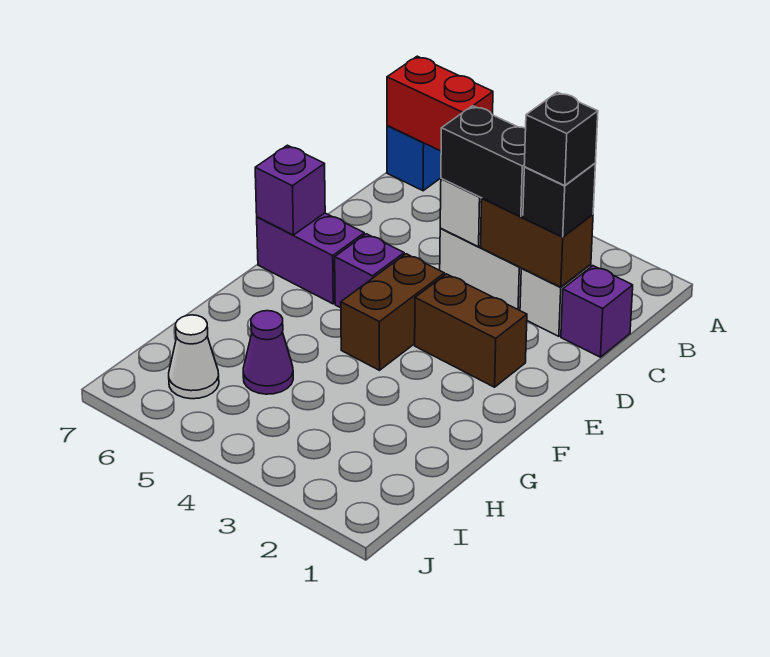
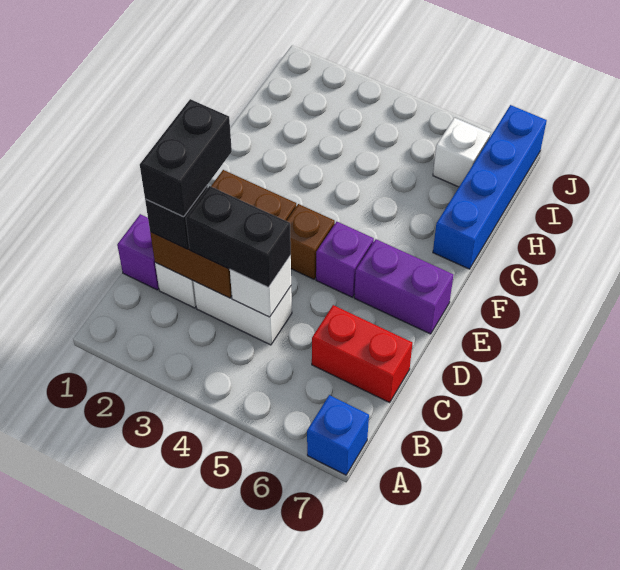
red 1x2 brick [387,56,493,151] -> red 1x2 brick moved to [312,305,412,402]
black 1x1 brick [524,92,598,185] -> black 1x2 brick [140,99,232,217]
brown 1x2 brick [341,254,445,370] -> brown 1x1 brick [287,204,335,279]
purple 1x1 brick [255,145,325,235] -> none
none -> blue 1x4 brick [433,105,547,269]
purple 1x1 cone [243,311,293,394] -> none
white 1x1 cone [169,315,219,399] -> white 1x1 brick [433,118,490,187]

